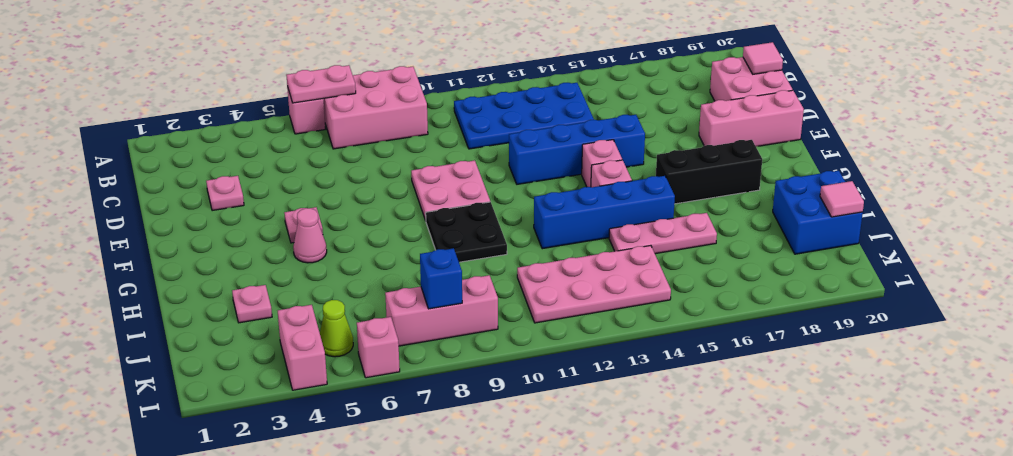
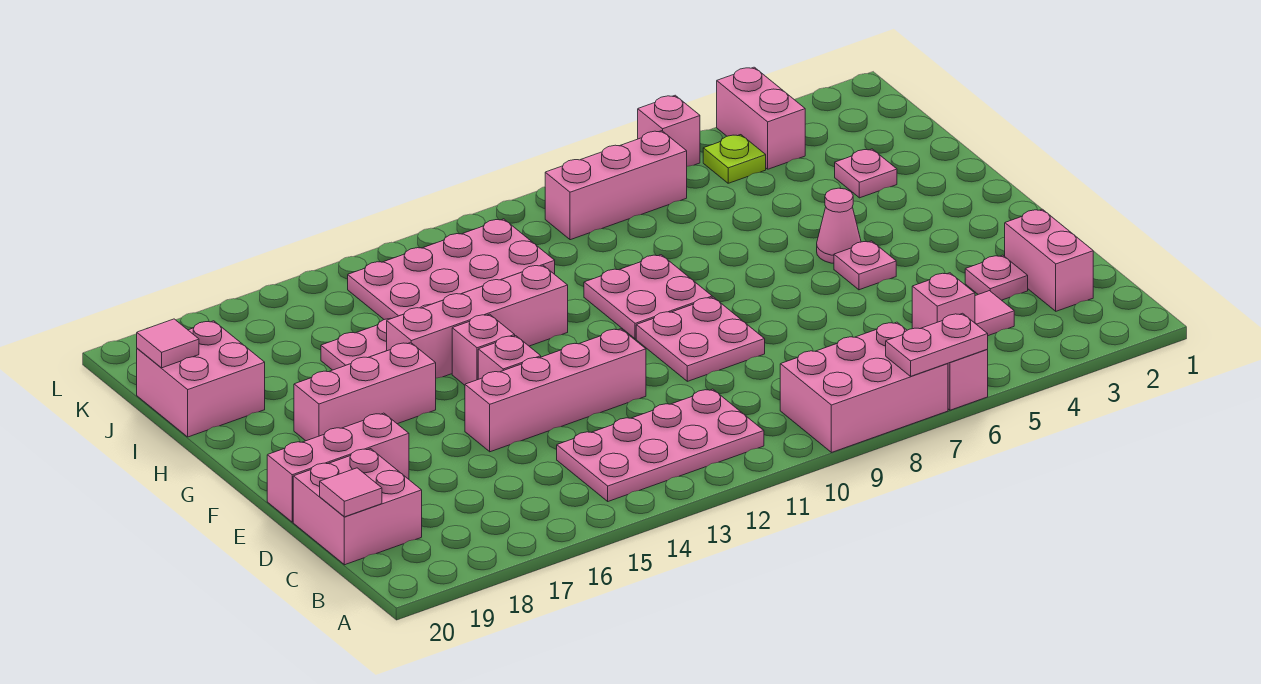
blue 2x4 plate [454,83,594,149] -> pink 2x4 plate [557,389,764,501]
none -> pink 1x2 brick [1005,209,1093,311]
none -> pink 1x1 tile [975,291,1014,336]
none -> pink 1x1 brick [912,273,975,329]
blue 1x4 brick [509,115,645,184] -> pink 1x4 brick [465,329,646,452]
black 2x2 plate [426,202,507,262] -> pink 2x2 plate [584,255,712,339]
black 1x3 brick [656,140,762,204] -> pink 1x3 brick [294,342,436,441]
blue 1x4 brick [534,176,675,249] -> pink 1x4 brick [387,265,568,378]
blue 2x2 brick [773,171,863,254] -> pink 2x2 brick [137,321,265,437]
lime 1x1 cone [320,300,353,357] -> lime 1x1 plate [703,135,766,183]
blue 1x1 brick [420,248,462,309] -> none

